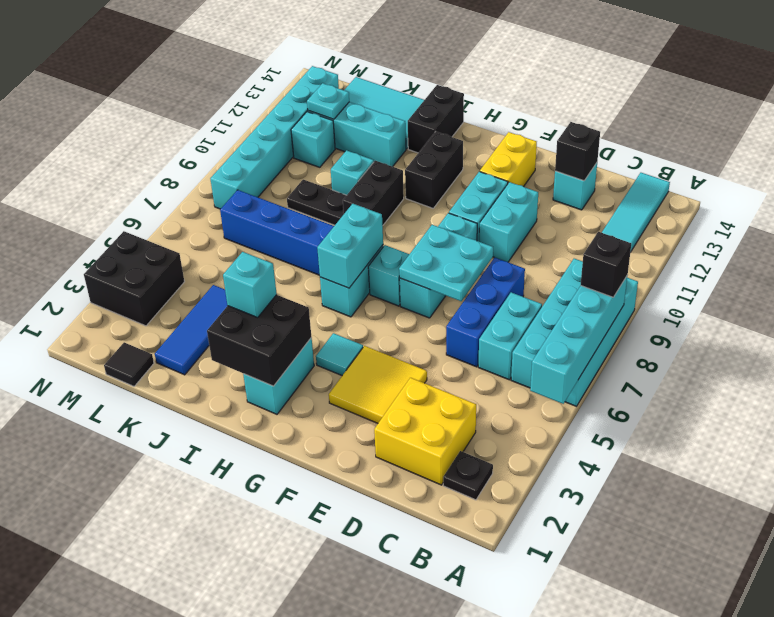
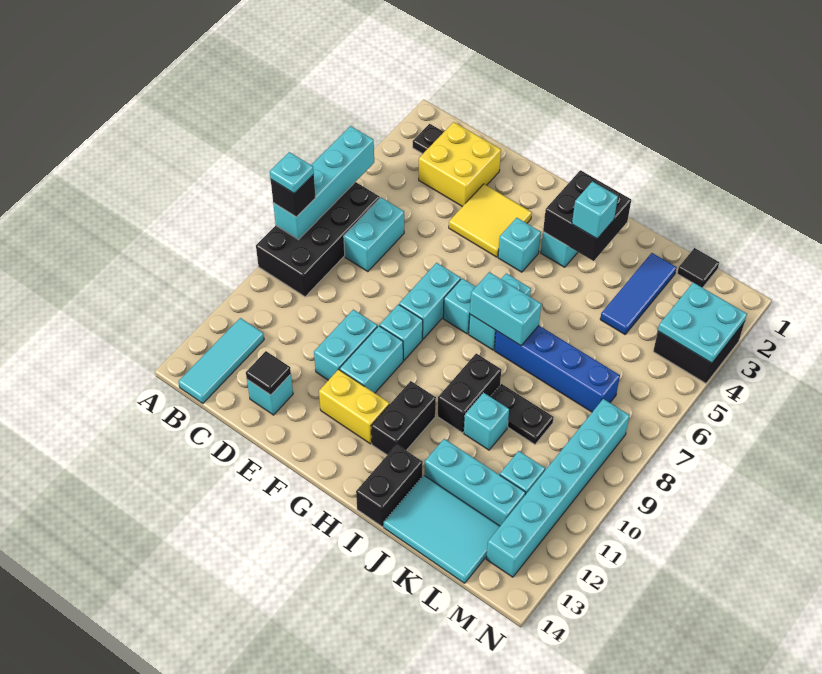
cyan 2x4 brick [511,259,638,406] -> black 2x4 brick [256,182,380,297]
blue 1x3 brick [446,258,525,367] -> none
black 1x1 brick [555,122,600,181] -> black 1x1 tile [246,351,291,395]
cyan 2x2 plate [399,225,493,301] -> cyan 2x2 plate moved to [658,282,747,363]
yellow 1x2 brick [480,132,537,187] -> yellow 1x2 brick turned to [319,369,389,444]
cyan 1x1 tile [316,333,363,375] -> cyan 1x1 brick [498,218,541,272]
cyan 1x2 brick [317,204,383,288] -> cyan 1x2 brick turned to [470,272,541,346]
cyan 1x1 plate [307,83,349,119] -> cyan 1x1 plate moved to [270,152,314,193]

